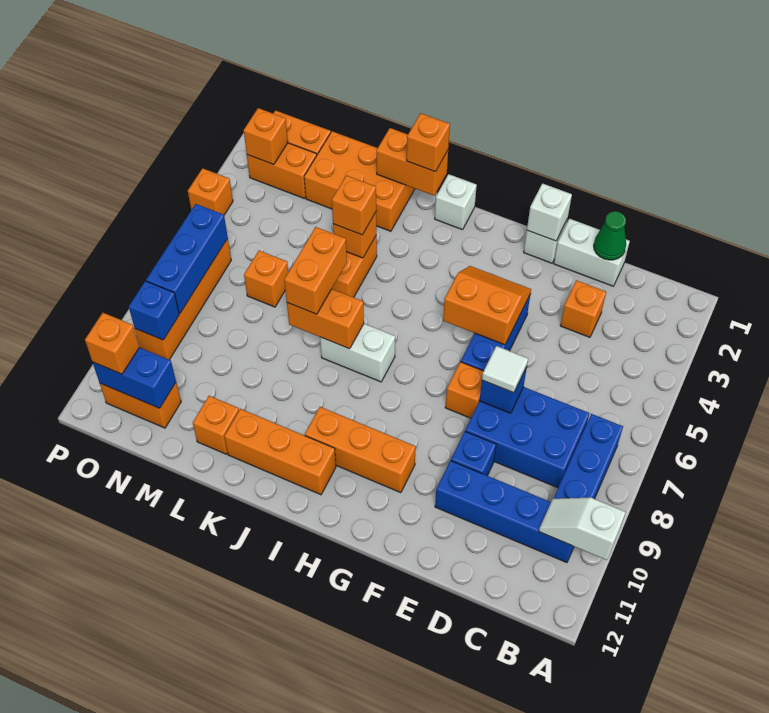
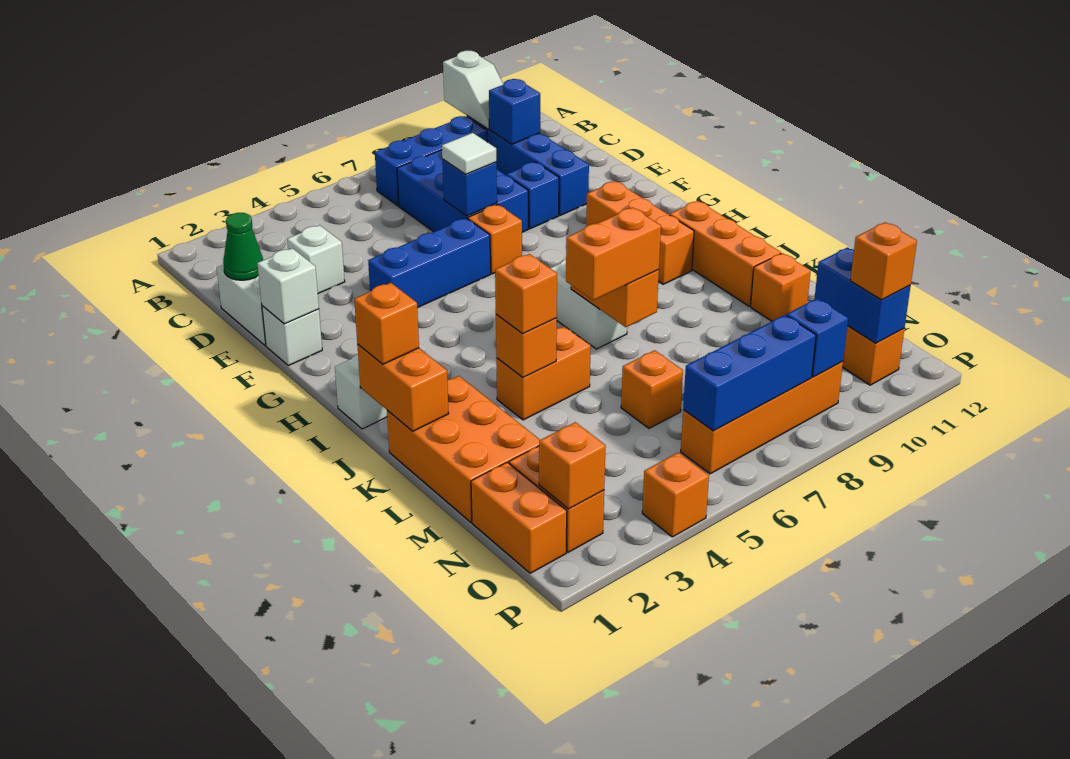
none -> blue 1x1 brick [489,79,540,144]
orange 1x1 brick [560,280,606,337] -> white 1x1 brick [287,225,345,293]
orange 2x2 slope [443,266,531,345] -> none

